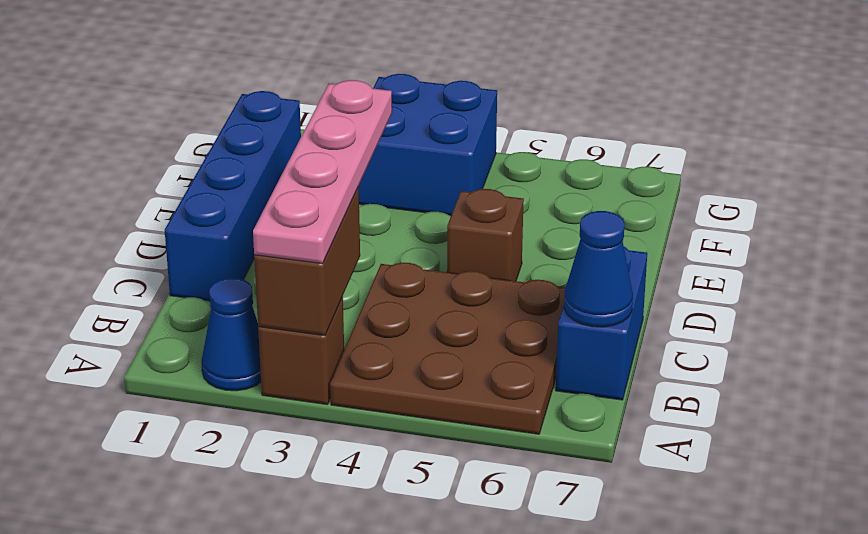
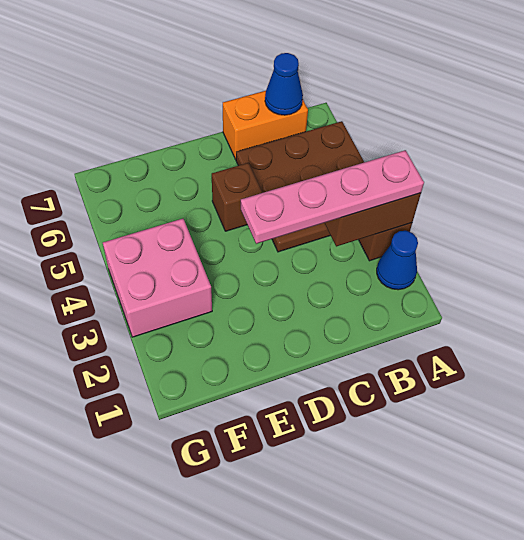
blue 1x2 brick [556,247,647,400] -> orange 1x2 brick [223,91,308,159]
blue 1x4 brick [165,91,301,301] -> none
blue 2x2 brick [358,74,497,216] -> pink 2x2 brick [103,219,212,337]

